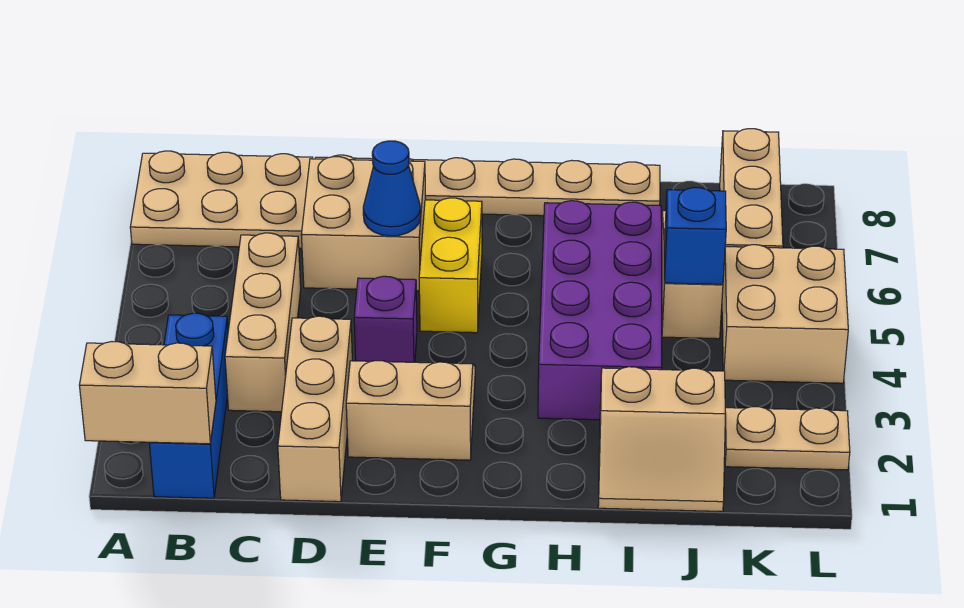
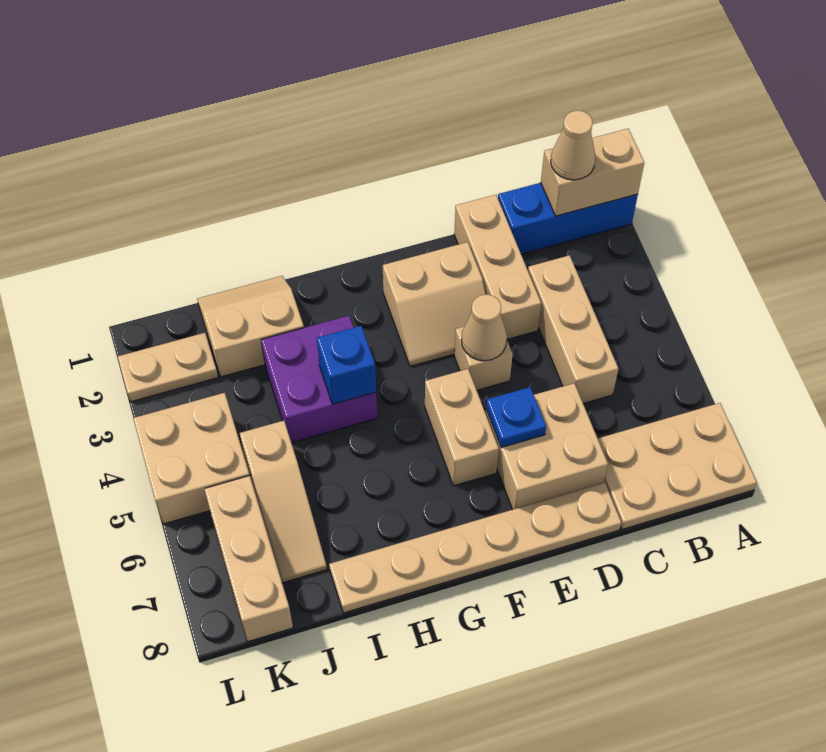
blue 1x3 brick [149,313,228,498] -> blue 1x3 brick turned to [498,183,638,254]
none -> tan 1x1 cone [551,111,596,180]
purple 1x1 brick [354,276,417,362] -> tan 1x1 brick [454,327,513,390]
none -> tan 1x1 cone [461,295,507,361]
blue 1x1 cone [363,141,421,236] -> blue 1x1 plate [486,387,546,447]
yellow 1x2 brick [419,198,482,333] -> tan 1x2 brick [425,369,499,486]
purple 2x4 brick [538,201,662,420] -> purple 2x2 brick [261,316,377,443]
blue 1x1 brick [664,187,726,284] -> blue 1x1 brick moved to [317,326,376,404]

